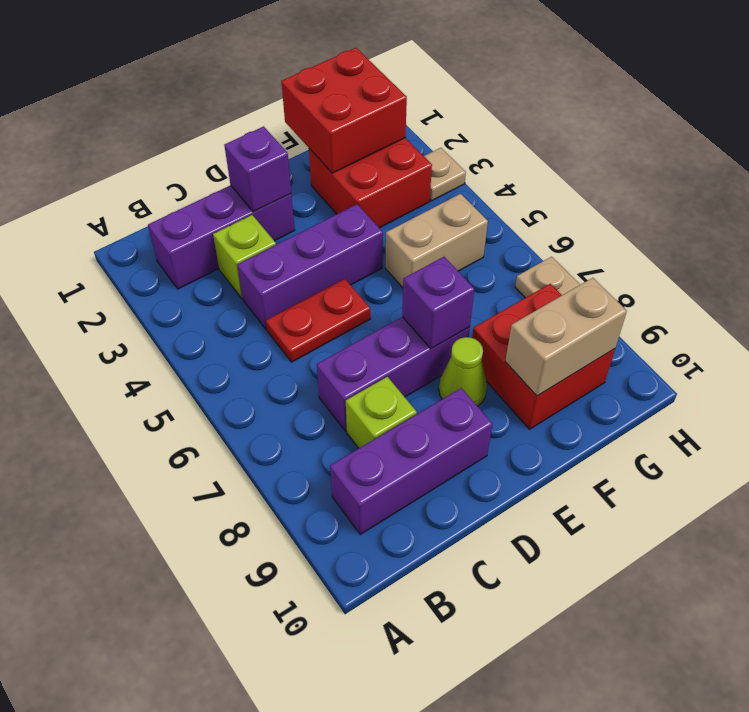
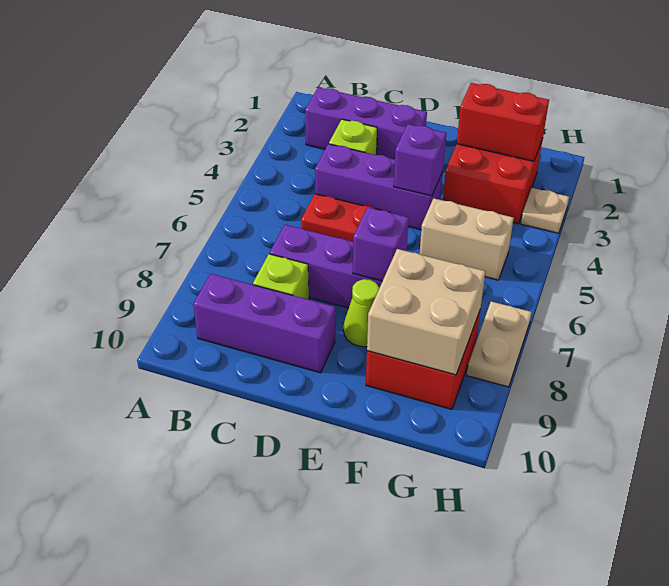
purple 1x1 brick [224,126,291,212] -> purple 1x1 brick moved to [394,124,446,196]
red 2x2 brick [281,48,407,173] -> red 1x2 brick [457,83,549,161]
tan 1x2 brick [505,278,627,396] -> tan 2x2 brick [367,249,485,375]

